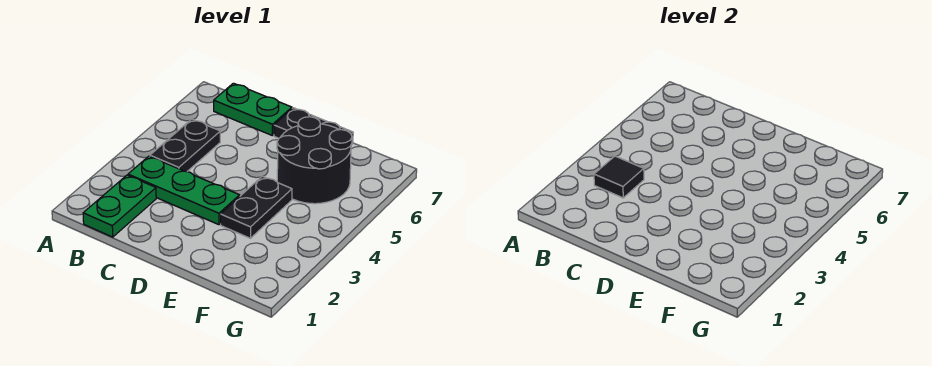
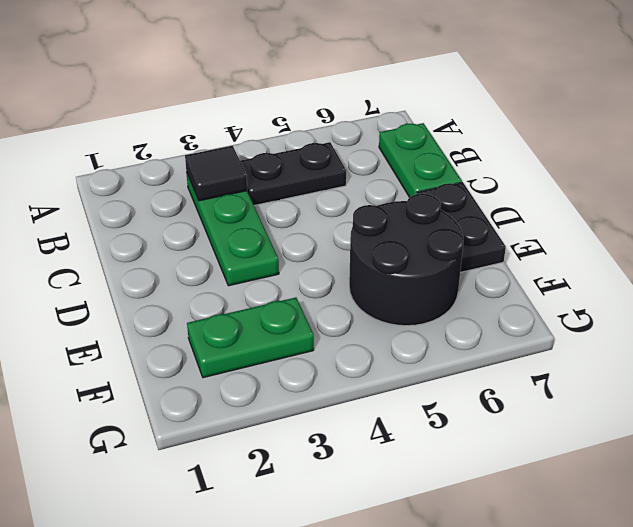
green 1x2 plate [83,175,156,237] -> green 1x2 plate moved to [187,297,314,378]
black 1x2 plate [221,176,292,238] -> none

